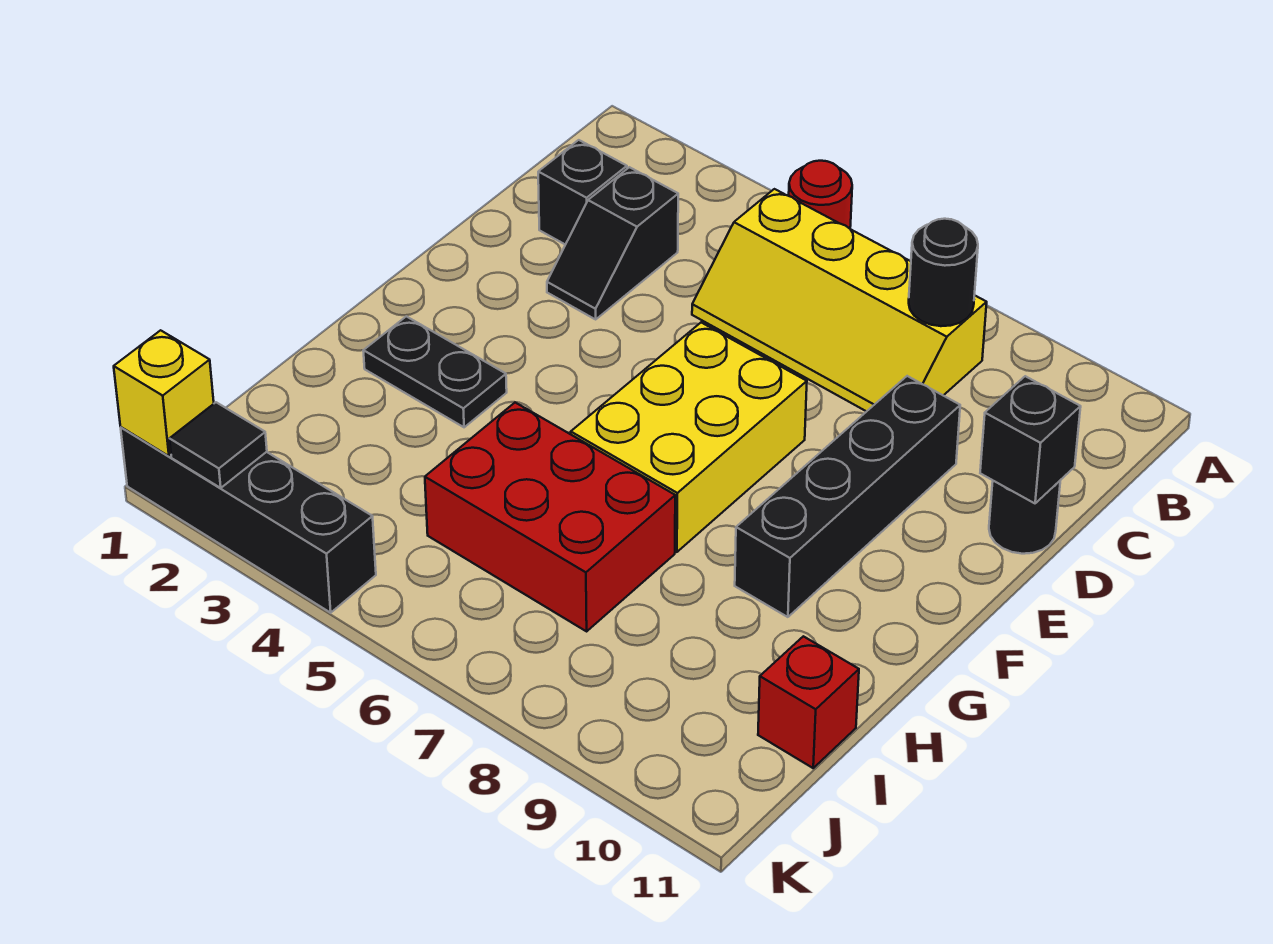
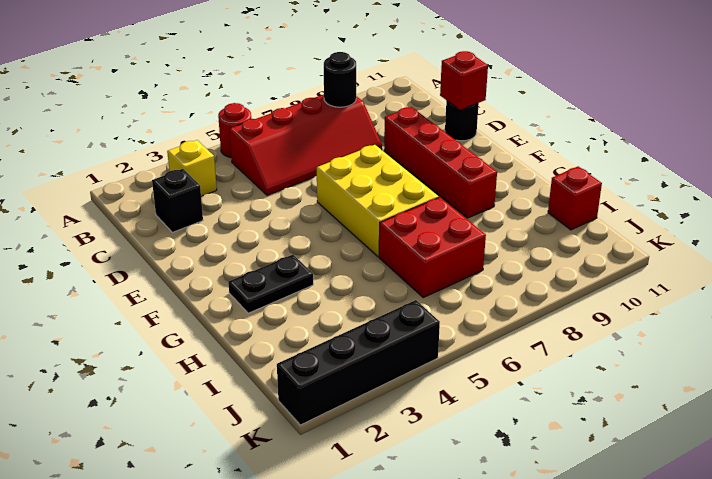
yellow 2x4 slope [692,189,987,412] -> red 2x4 slope [230,94,382,195]
black 1x2 slope [547,167,678,319] -> none
black 1x4 brick [735,376,960,617] -> red 1x4 brick [384,107,497,218]
black 1x1 brick [980,376,1081,503] -> red 1x1 brick [440,51,488,110]
red 2x3 brick [425,402,675,631] -> red 2x2 brick [379,197,486,298]
yellow 1x1 brick [114,330,214,456] -> yellow 1x1 brick moved to [167,140,217,196]
black 1x1 tile [170,402,267,488] -> none

